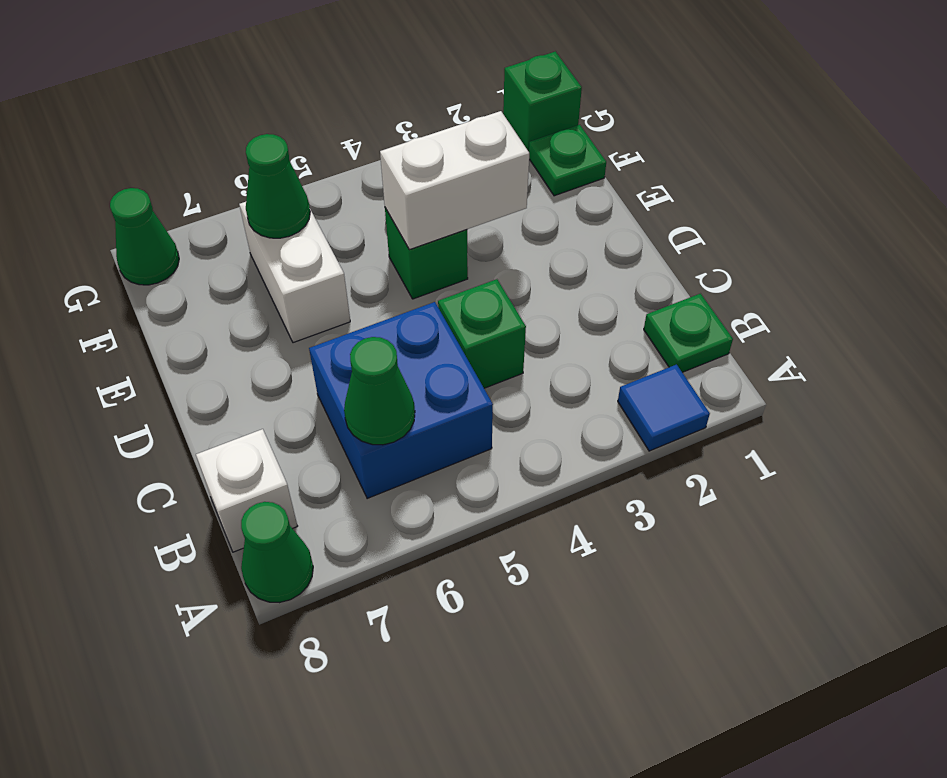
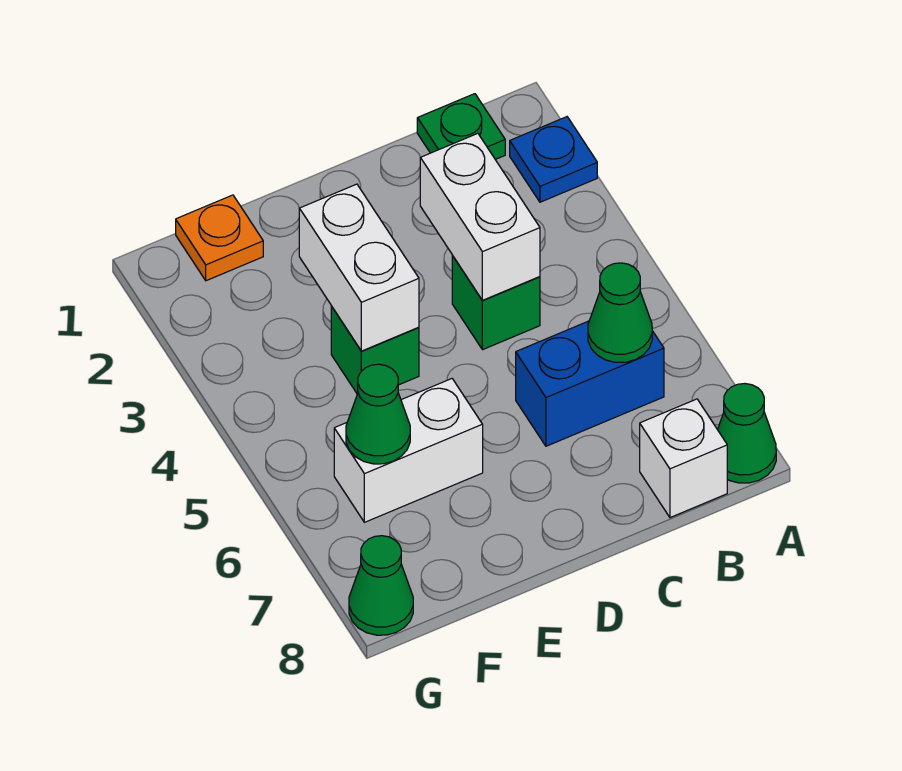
blue 1x1 tile [618,364,710,451] -> blue 1x1 plate [510,117,597,202]
blue 2x2 brick [309,302,493,499] -> blue 1x2 brick [516,321,664,446]
none -> white 1x2 brick [420,133,540,300]
green 1x1 plate [529,125,606,196] -> orange 1x1 plate [176,195,263,281]
green 1x1 brick [503,51,582,152] -> none

